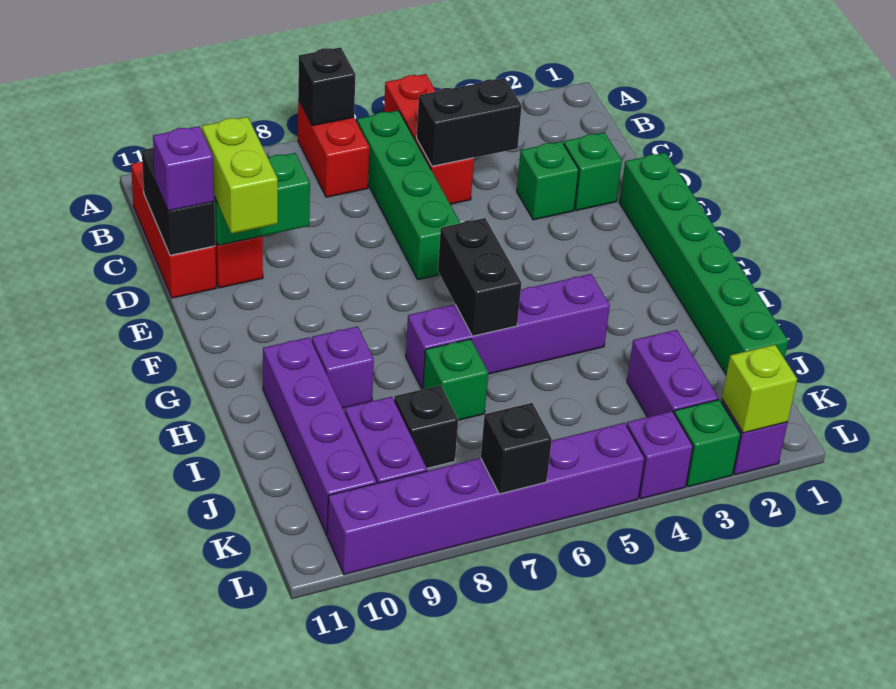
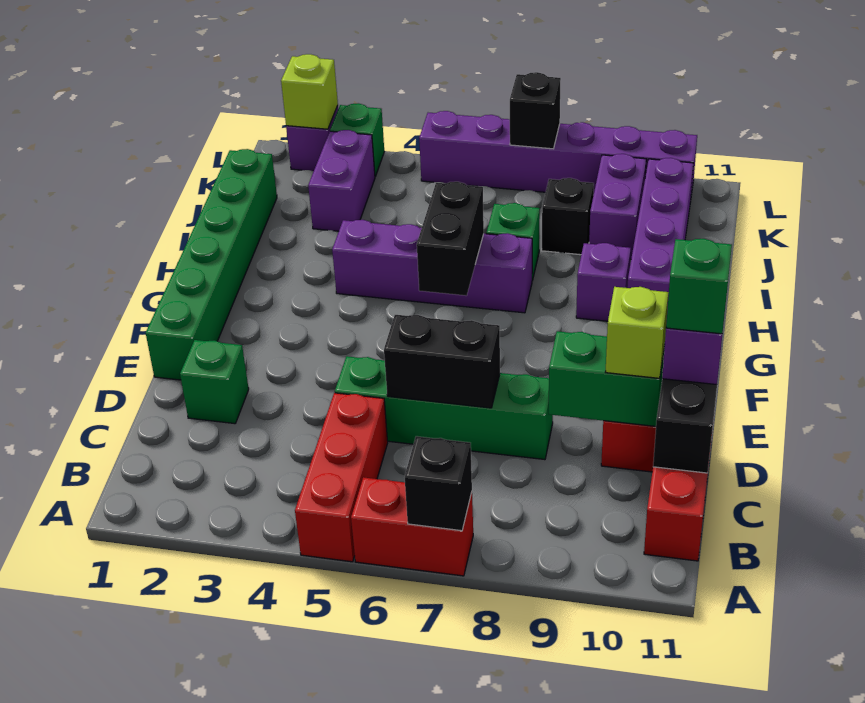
red 1x2 brick [298,100,369,197] -> red 1x2 brick turned to [351,477,473,576]
green 1x4 brick [357,111,460,280] -> green 1x4 brick turned to [335,356,553,460]
black 1x2 brick [417,78,522,166] -> black 1x2 brick moved to [384,315,500,408]
green 1x1 brick [517,142,579,220] -> green 1x1 brick moved to [666,239,732,334]
lime 1x2 brick [202,117,278,234] -> lime 1x1 brick [606,287,669,378]
purple 1x1 brick [627,411,693,499] -> none

